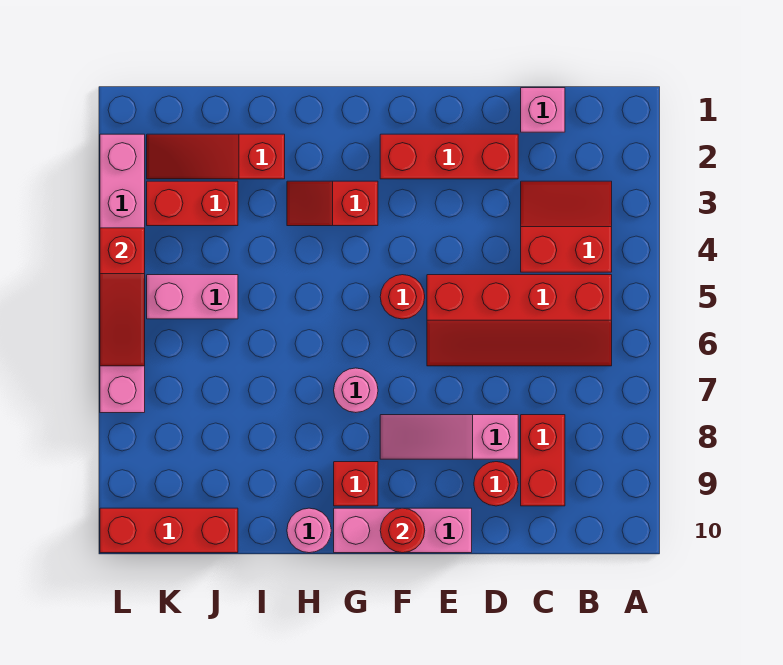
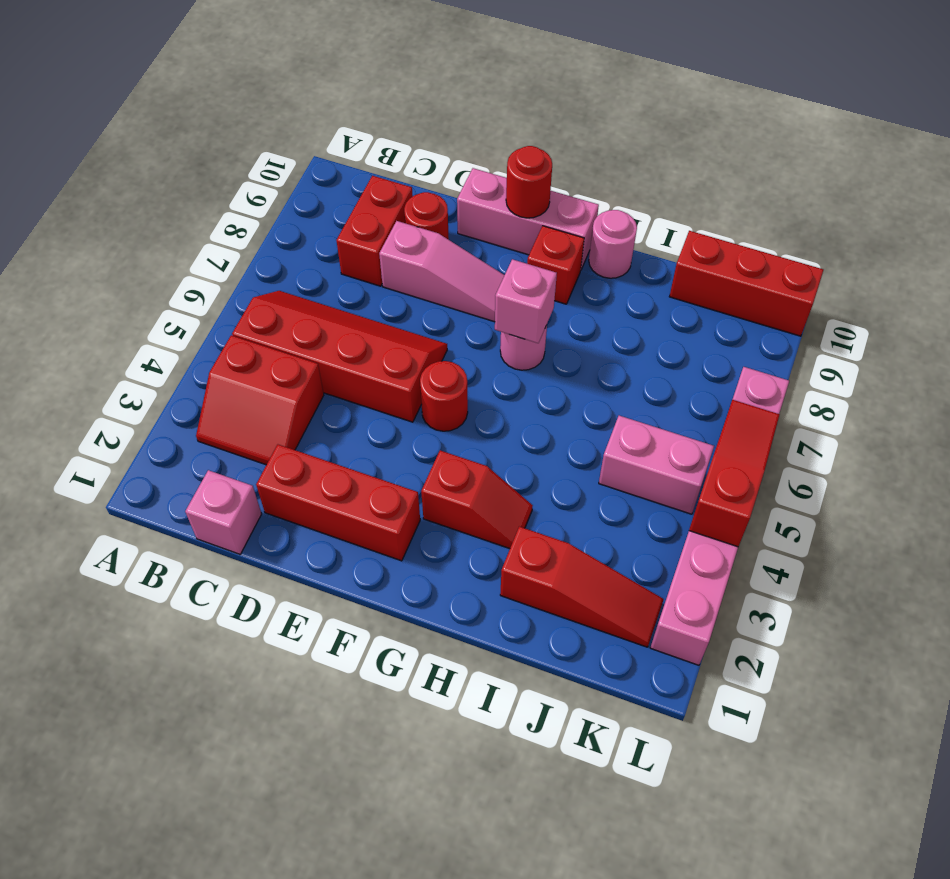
none -> pink 1x1 brick [495,259,557,343]
red 1x2 brick [147,181,238,226] -> none

